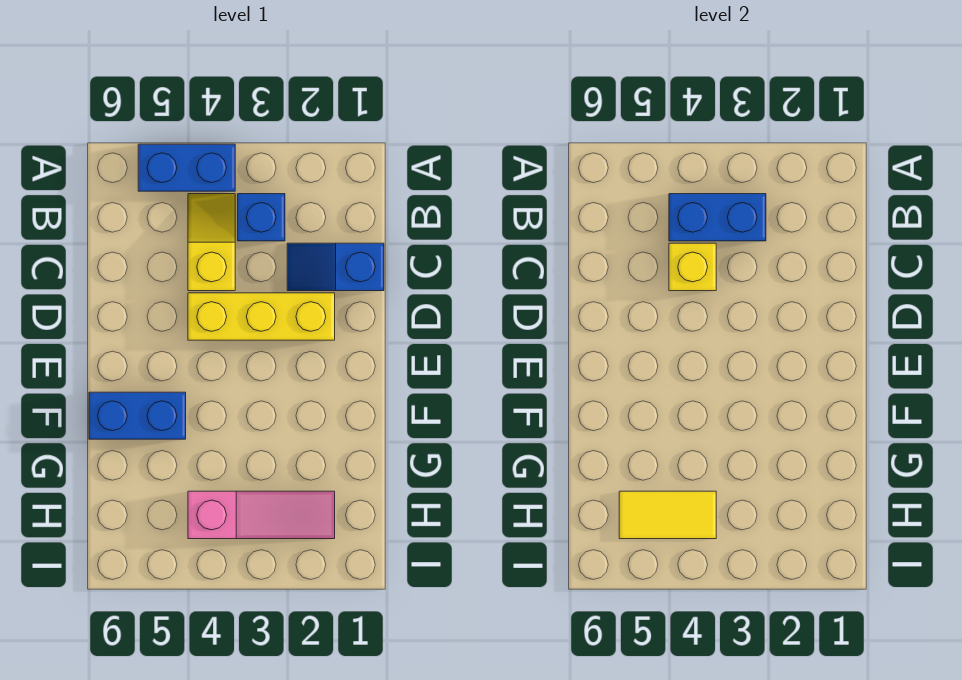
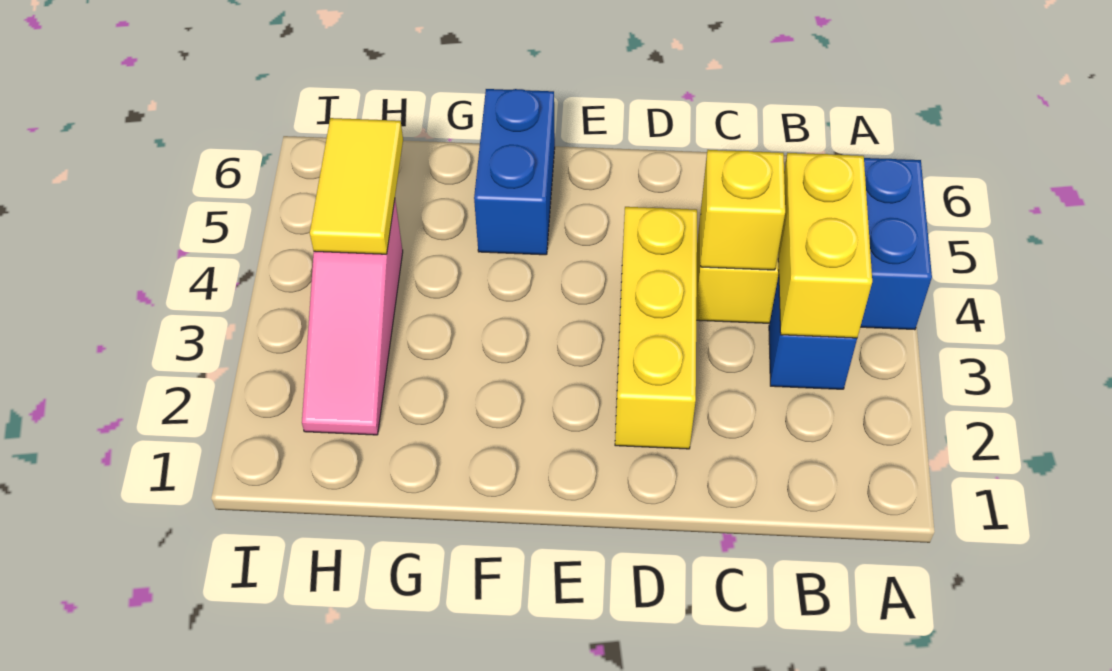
blue 1x2 brick [669,194,766,241] -> yellow 1x2 brick [778,153,872,338]
blue 1x2 slope [287,243,384,291] -> none

